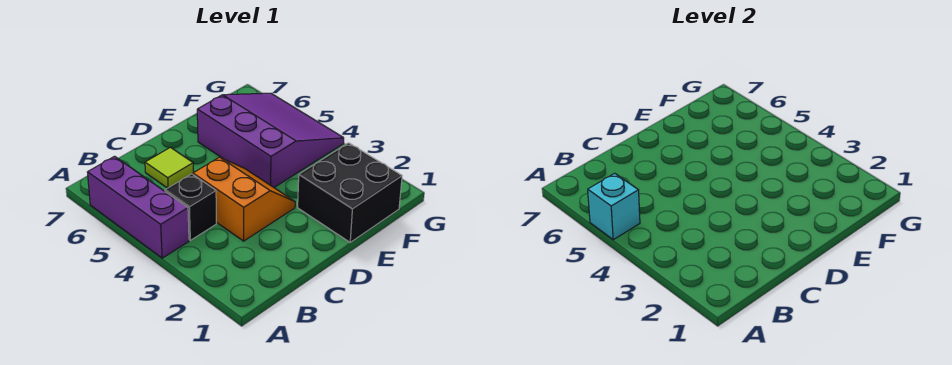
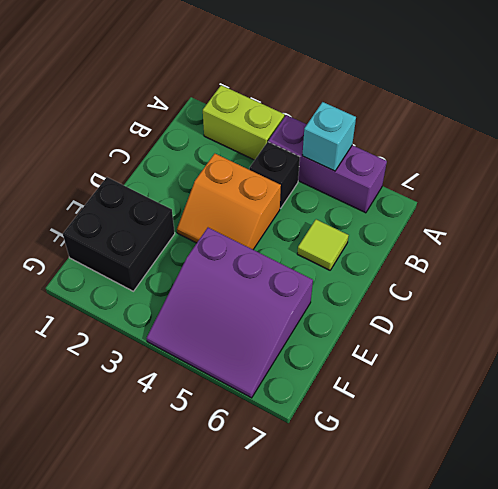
none -> lime 1x2 brick [203,85,285,160]

